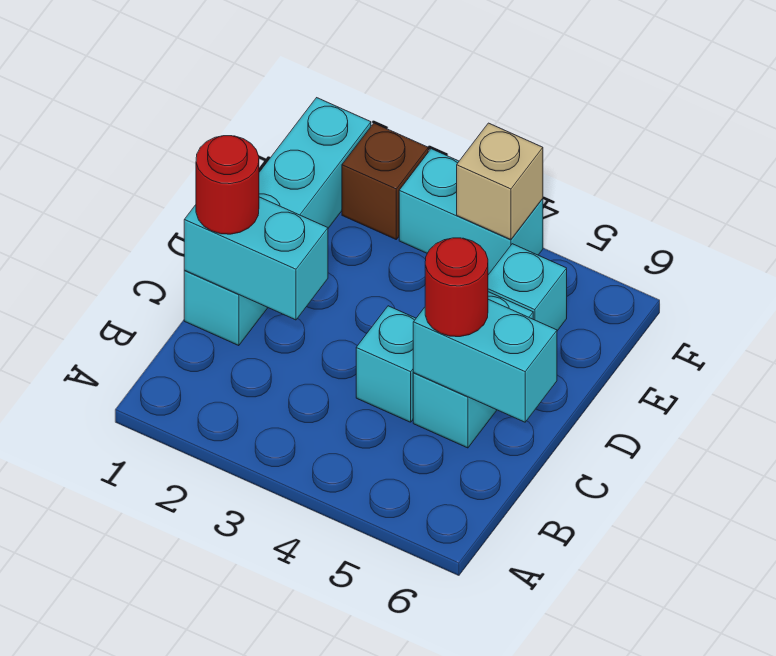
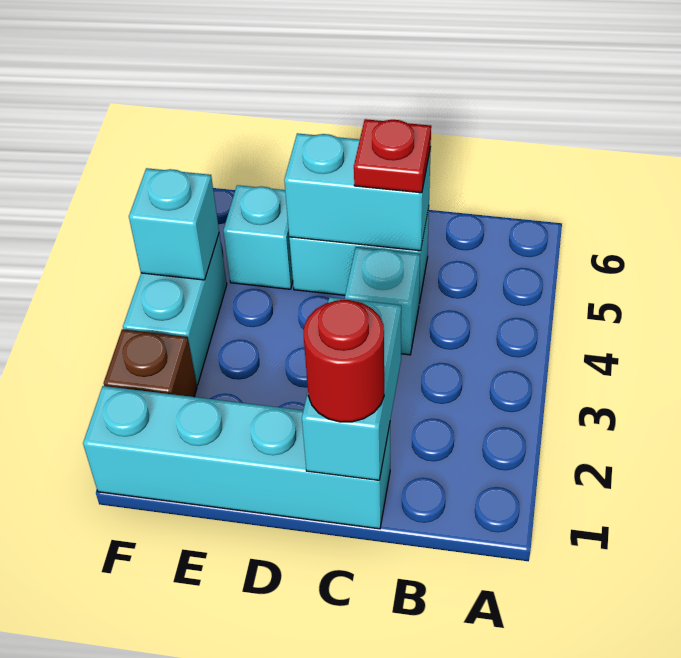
cyan 1x2 brick [413,299,557,422] -> cyan 1x2 brick turned to [284,133,431,251]
red 1x1 round brick [425,238,488,337] -> red 1x1 plate [354,119,431,193]
tan 1x1 brick [457,123,543,240] -> cyan 1x1 brick [129,168,219,280]

